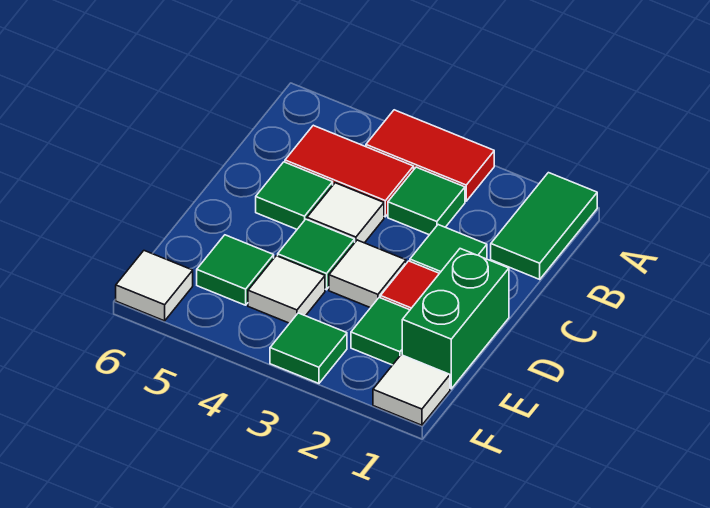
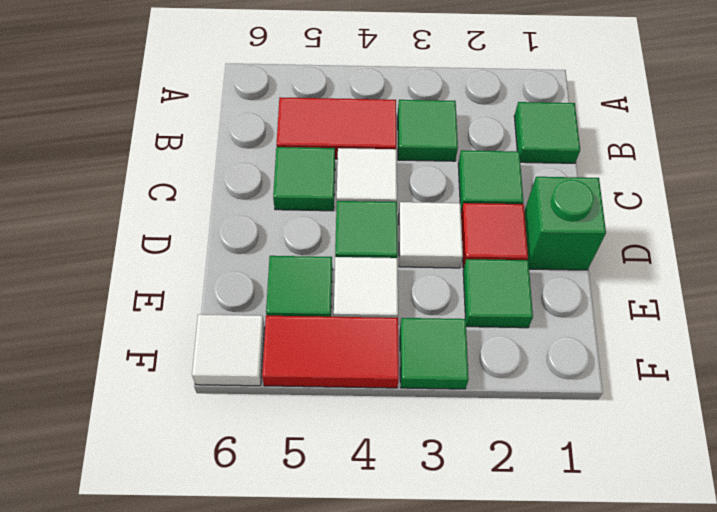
green 1x2 tile [491,173,597,279] -> green 1x1 tile [514,102,580,163]
red 1x2 tile [366,110,494,201] -> red 1x2 tile moved to [262,316,399,388]
green 1x2 brick [402,249,509,389] -> green 1x1 brick [524,177,606,270]
white 1x1 tile [373,355,450,425] -> none

